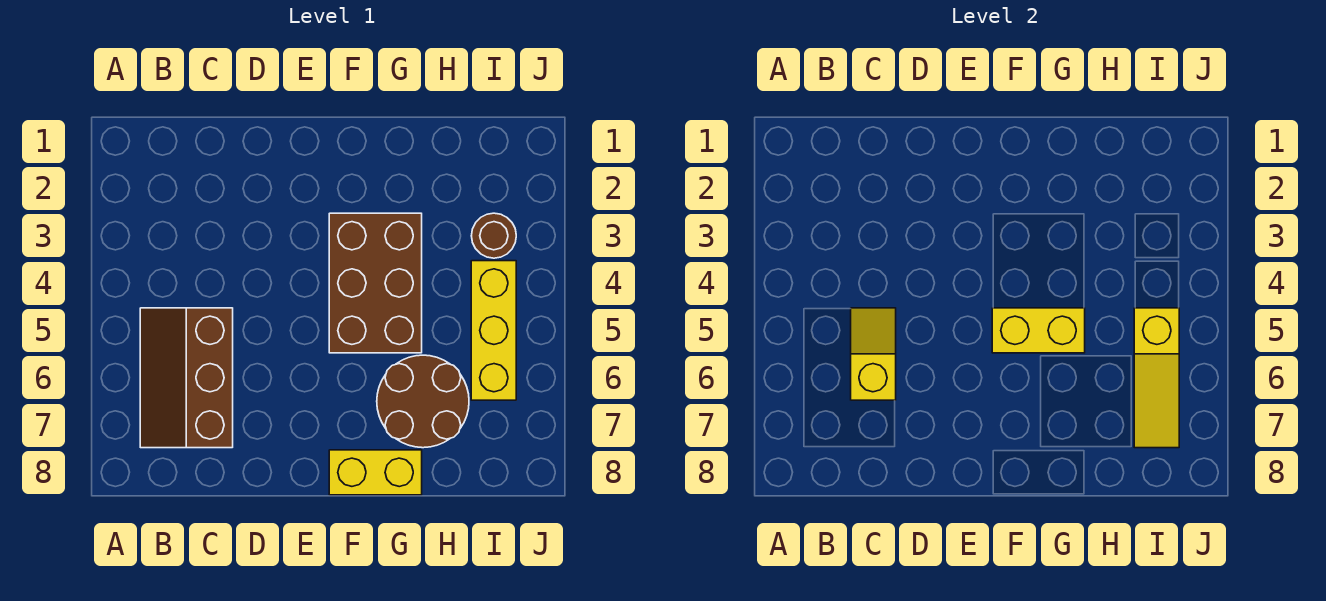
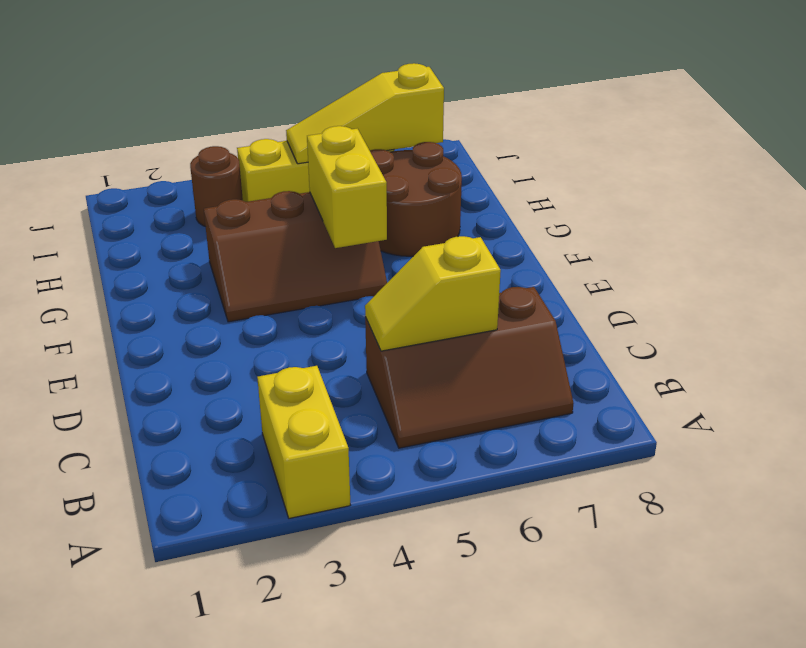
brown 2x3 brick [329,213,422,353] -> brown 2x3 slope [204,191,387,322]
yellow 1x2 brick [329,450,422,495] -> yellow 1x2 brick moved to [257,366,350,518]
yellow 1x3 slope [1134,308,1179,448] -> yellow 1x3 slope turned to [286,63,444,164]

